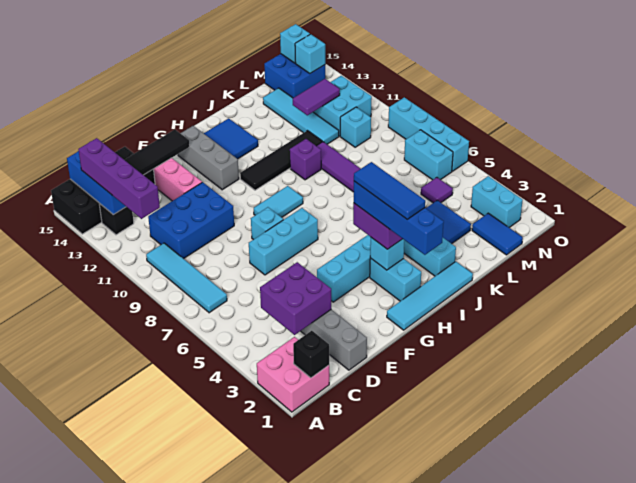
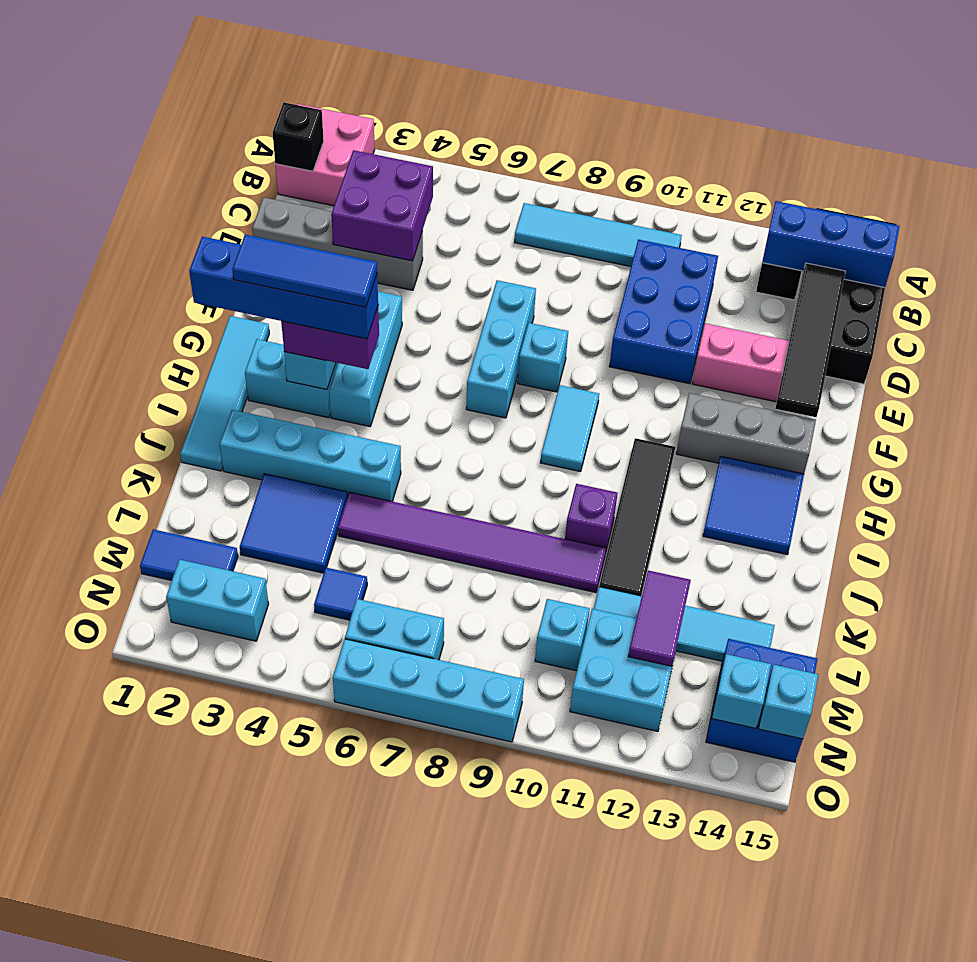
purple 1x4 brick [78,138,160,219] -> none
purple 1x1 tile [421,177,453,203] -> blue 1x1 tile [314,568,367,620]

